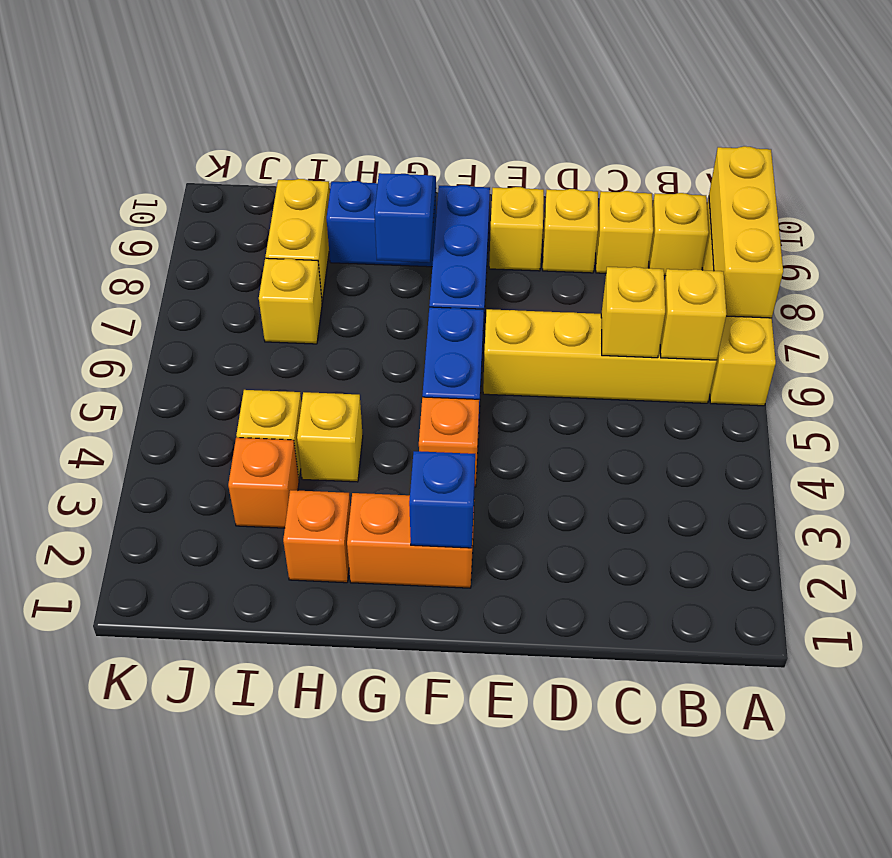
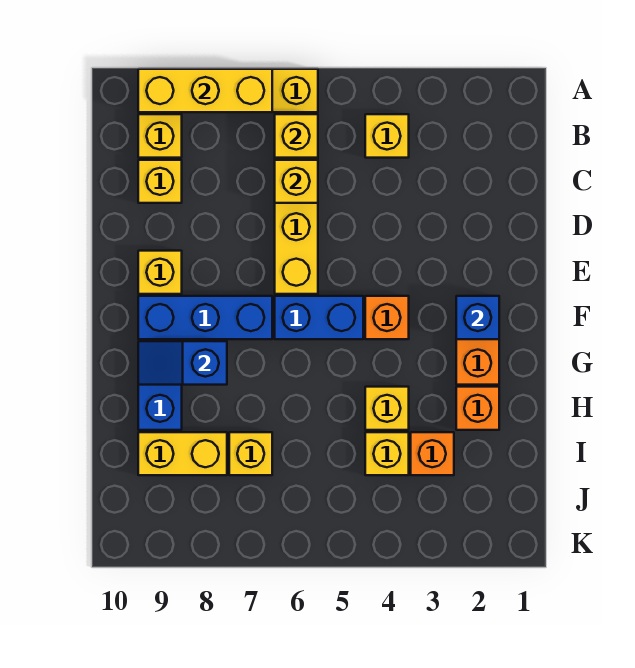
yellow 1x1 brick [543,189,598,273] -> yellow 1x1 brick moved to [365,114,409,158]

